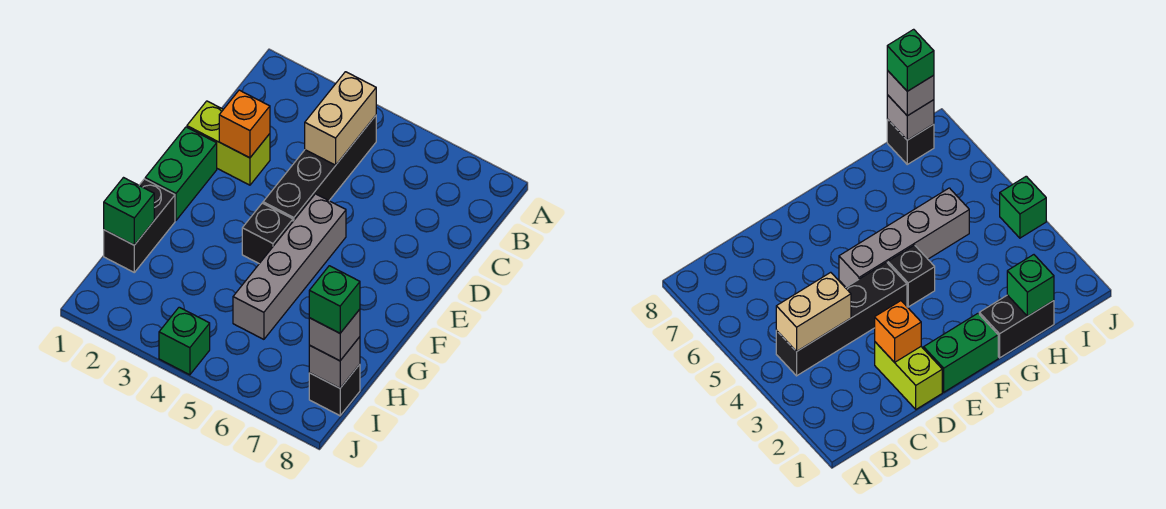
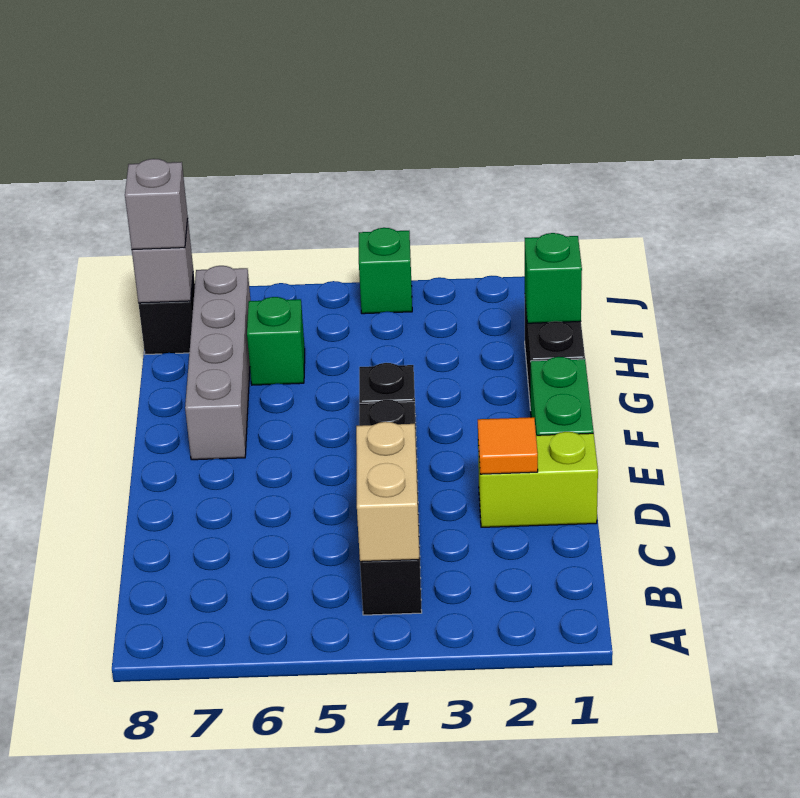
orange 1x1 brick [219,90,270,158] -> orange 1x1 tile [478,417,538,474]
grey 1x4 brick [233,194,346,339] -> grey 1x4 brick moved to [185,266,251,460]
green 1x1 brick [309,266,360,333] -> green 1x1 brick moved to [247,297,305,385]

